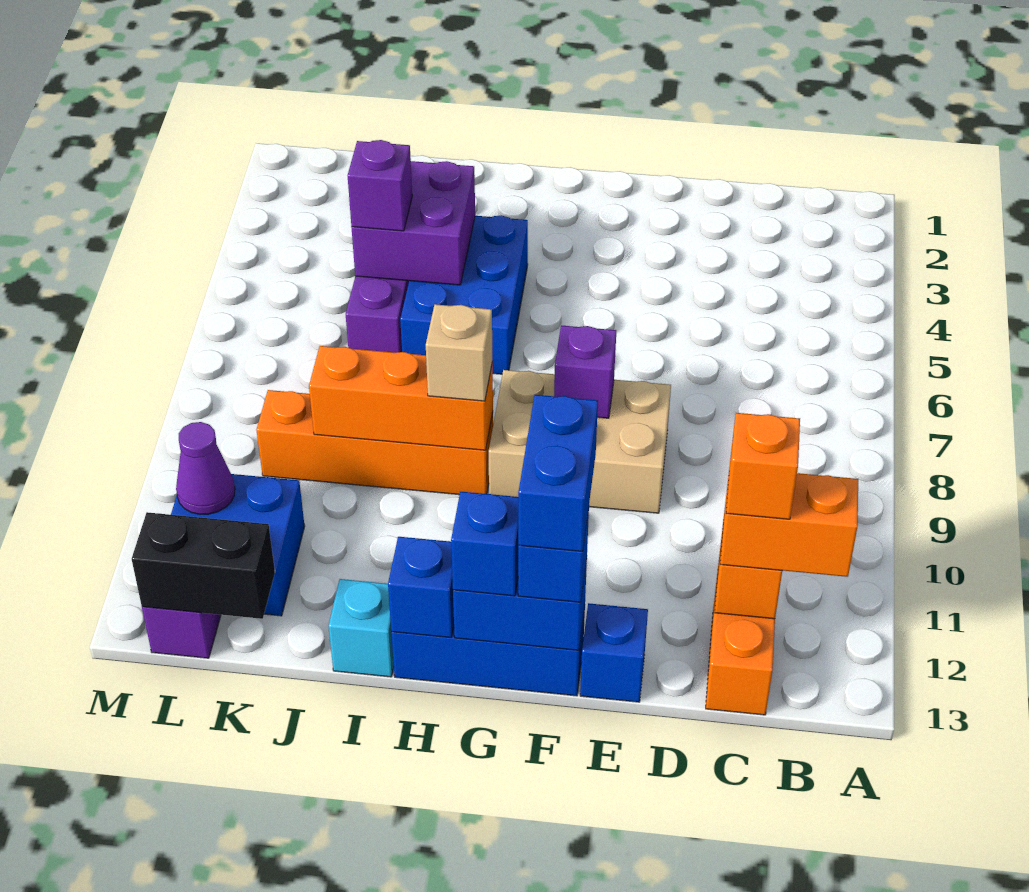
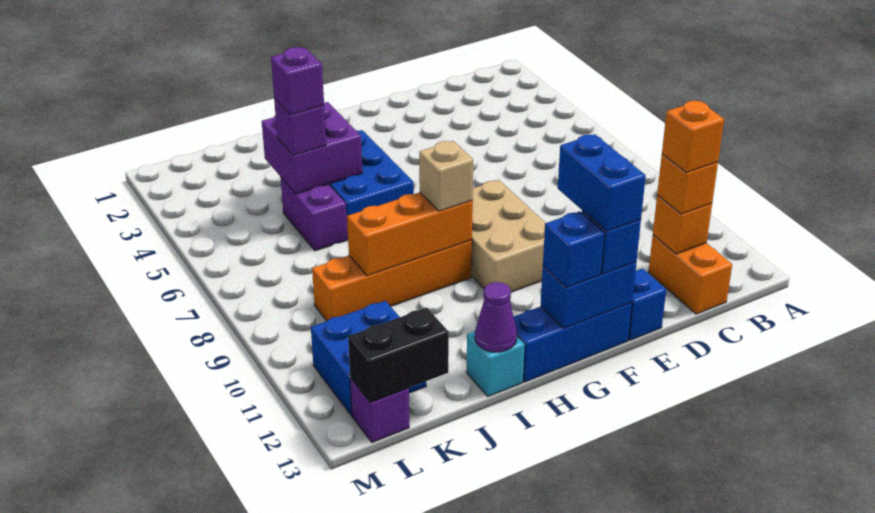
orange 1x2 brick [720,473,858,577] -> orange 1x1 brick [657,154,718,214]
tan 2x3 brick [489,370,671,513] -> tan 2x3 brick turned to [471,180,545,292]
purple 1x1 brick [554,325,616,418] -> purple 1x1 brick moved to [271,47,324,115]
blue 1x1 brick [388,537,454,638] -> none
purple 1x1 cone [176,422,235,514] -> purple 1x1 cone moved to [475,282,517,352]

